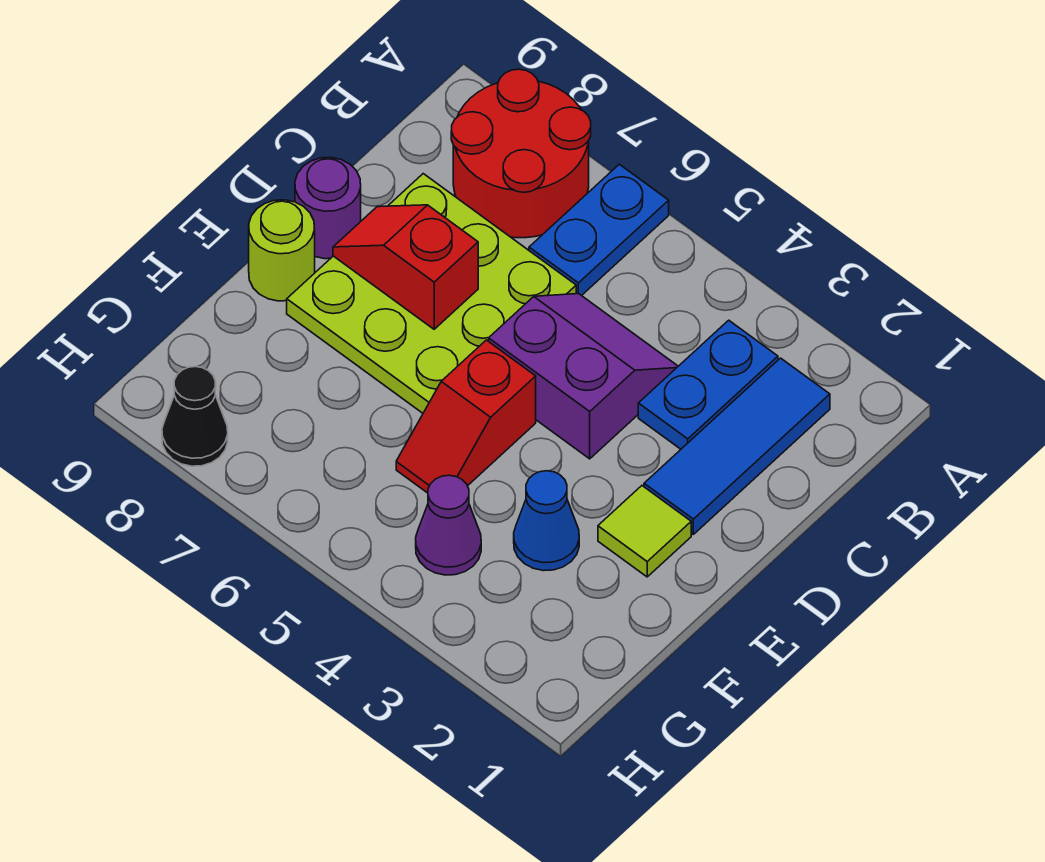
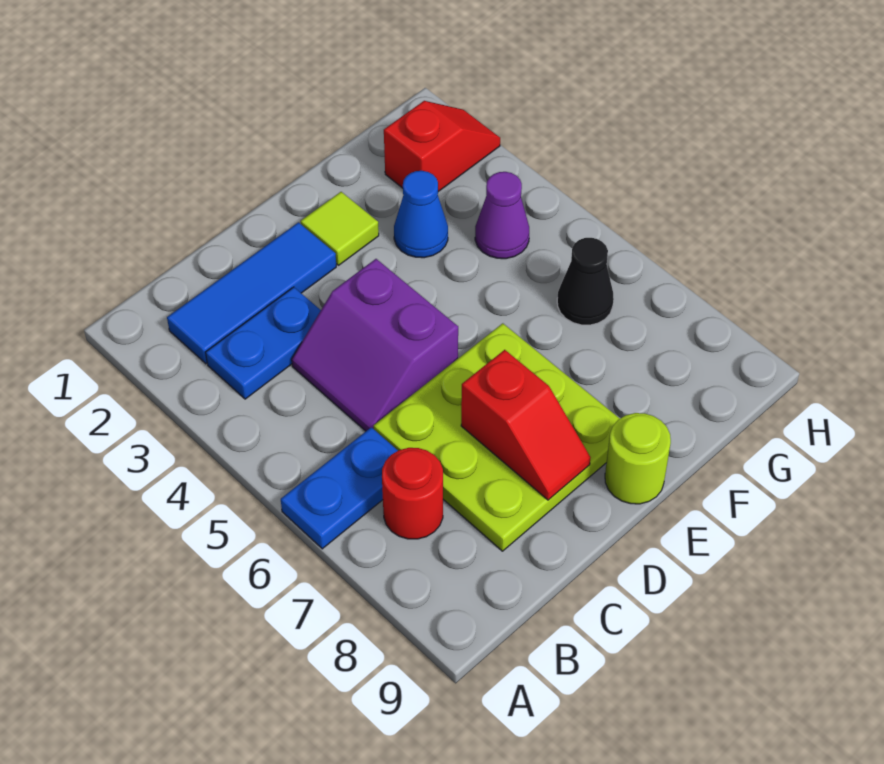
red 2x2 round brick [451,69,591,238] -> red 1x1 round brick [382,448,443,539]
purple 1x1 round brick [295,157,361,259] -> none
red 1x2 slope [396,340,536,493] -> red 1x2 slope moved to [384,101,500,192]
black 1x1 cone [162,367,228,466] -> black 1x1 cone moved to [557,238,614,325]

